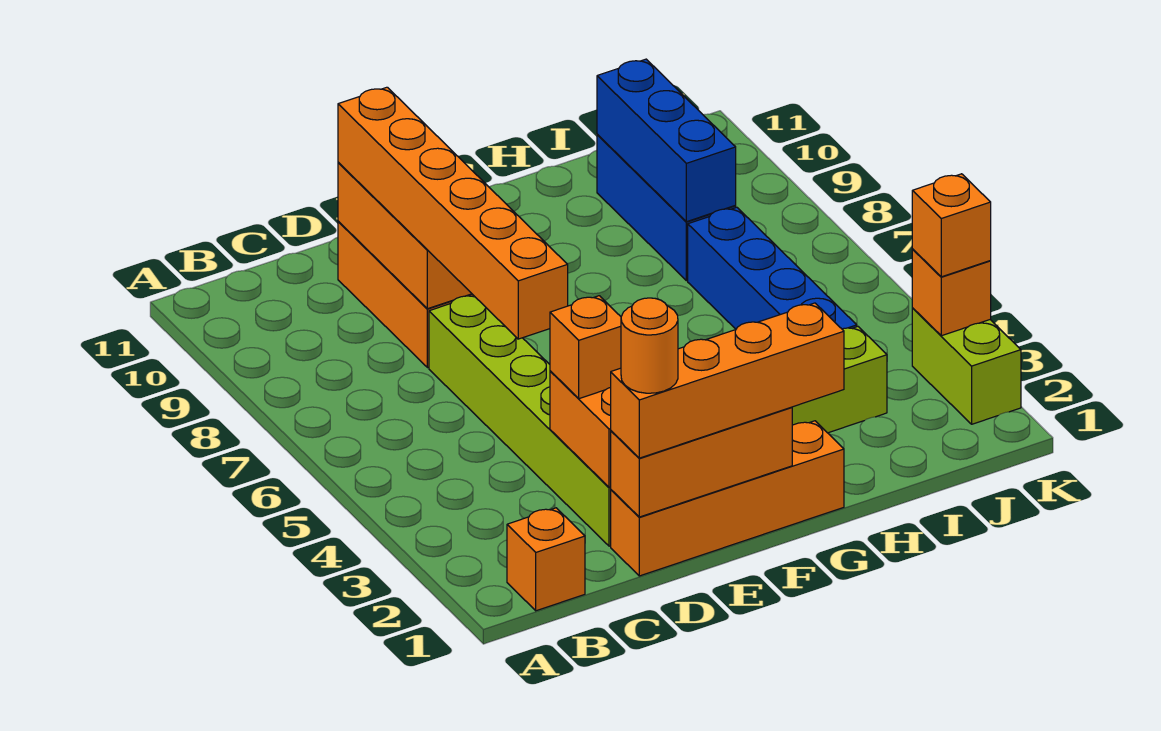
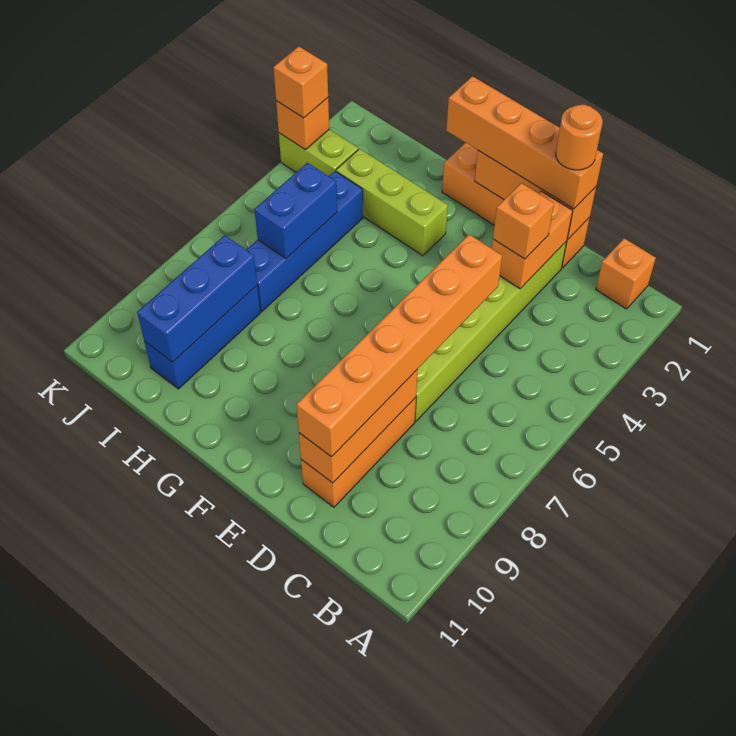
none -> blue 1x2 brick [254,163,337,259]
lime 1x2 brick [912,308,1021,424] -> lime 1x2 brick turned to [279,129,358,176]

